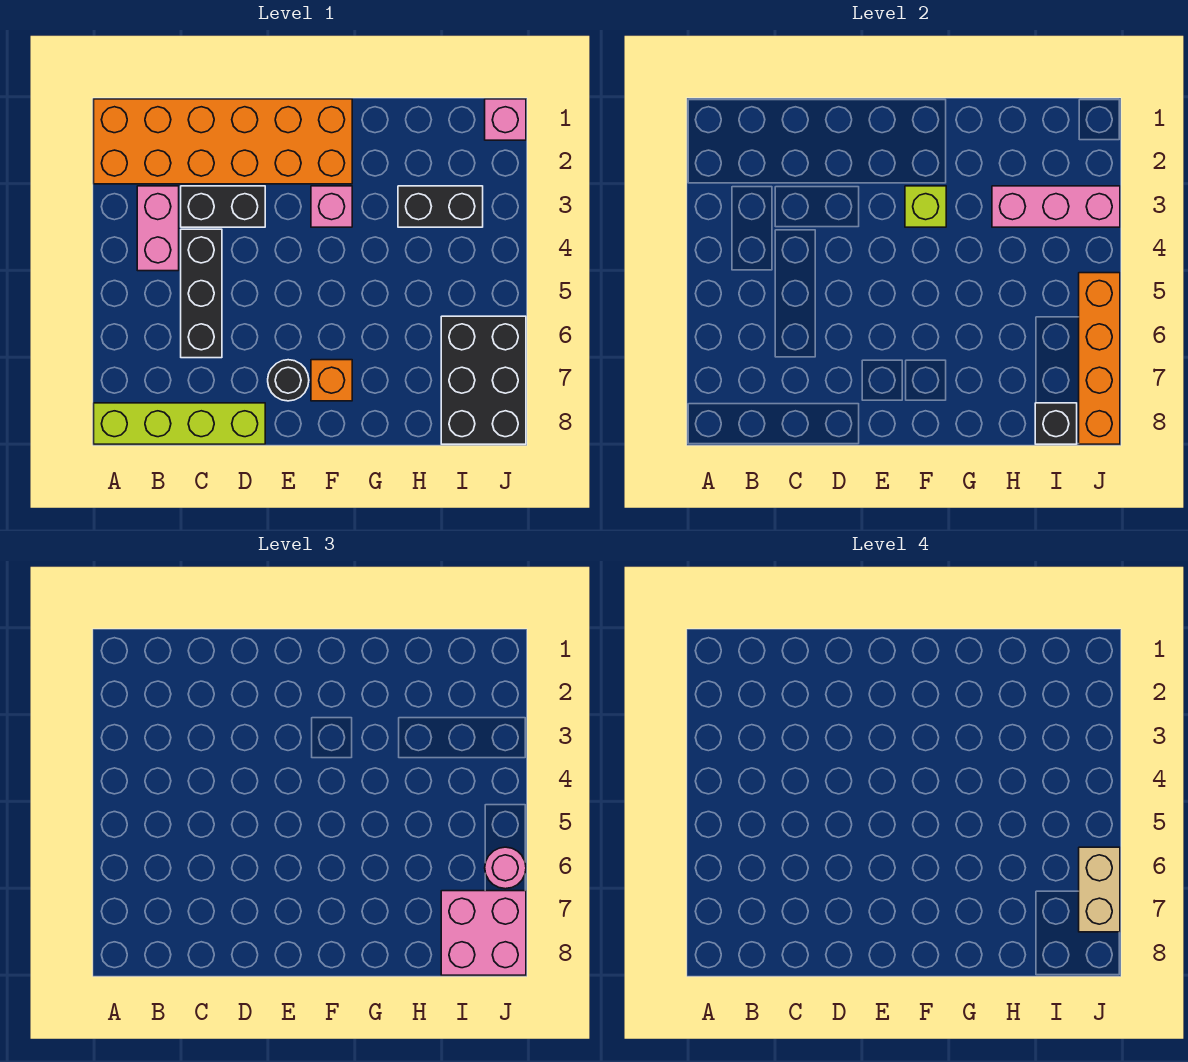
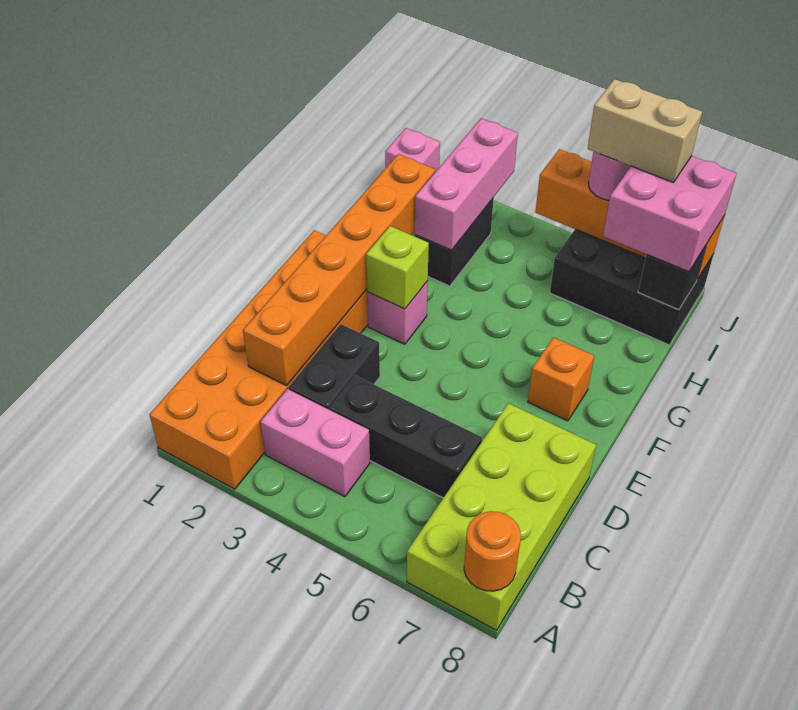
lime 1x4 brick [94,403,265,444] -> lime 2x4 brick [407,403,596,630]
none -> orange 1x1 round brick [464,511,521,591]
none -> orange 1x6 brick [243,154,435,386]
black 1x1 round brick [268,360,309,401] -> none

